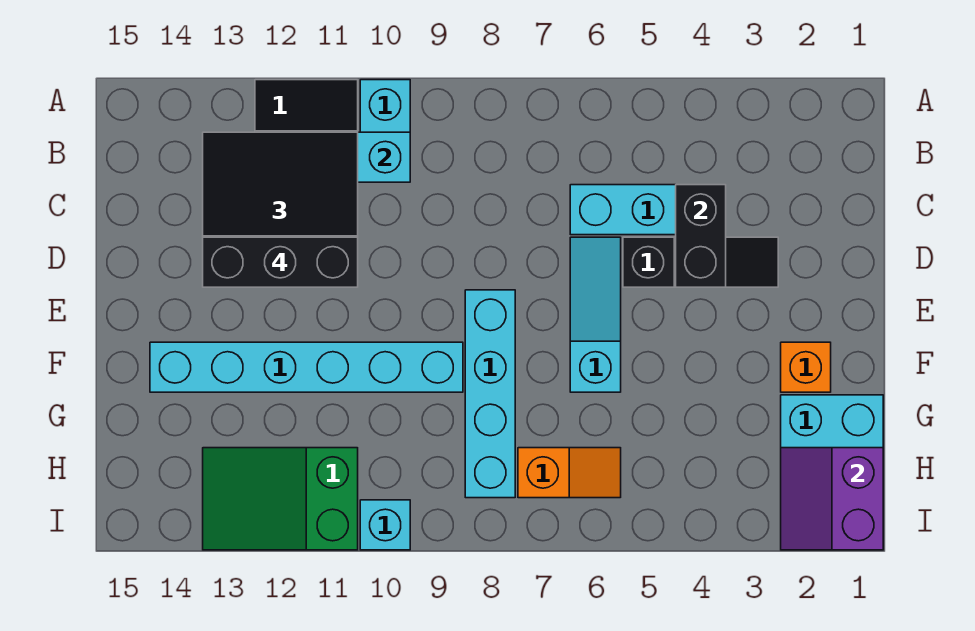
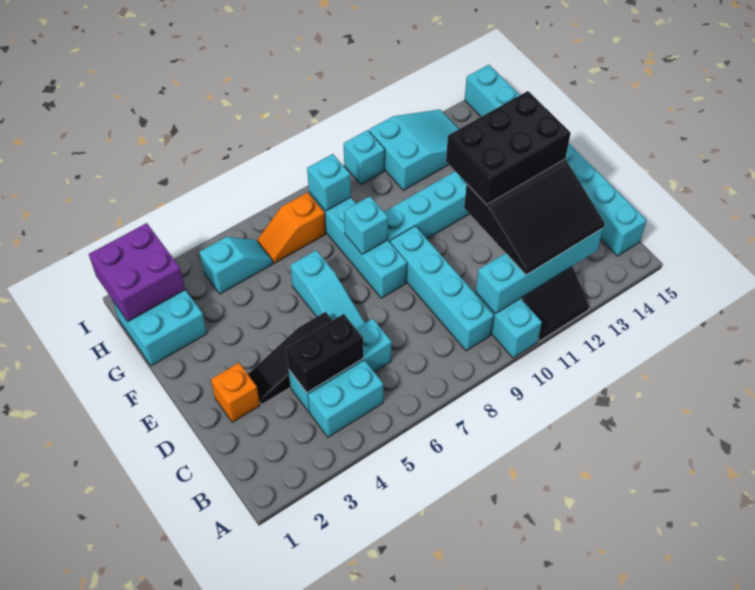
none -> cyan 1x2 brick [308,360,383,437]
none -> cyan 1x4 brick [390,226,494,351]
none -> cyan 1x8 brick [465,65,647,256]
black 1x2 brick [676,185,726,287] -> black 1x2 brick turned to [286,314,363,393]
black 1x3 brick [203,237,358,287] -> black 2x3 brick [446,91,571,205]
orange 1x1 brick [781,342,831,392] -> orange 1x1 brick moved to [211,363,260,422]
none -> cyan 1x1 brick [344,196,388,254]
purple 2x2 slope [781,448,883,550] -> purple 2x2 brick [89,223,185,321]
none -> cyan 1x2 slope [199,237,273,294]
none -> cyan 1x1 brick [307,154,351,211]
green 2x3 slope [203,448,358,550] -> cyan 2x3 slope [369,109,459,190]

